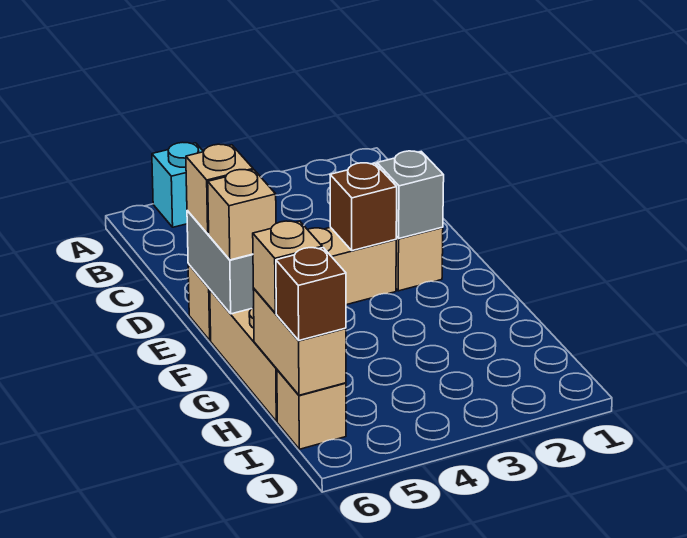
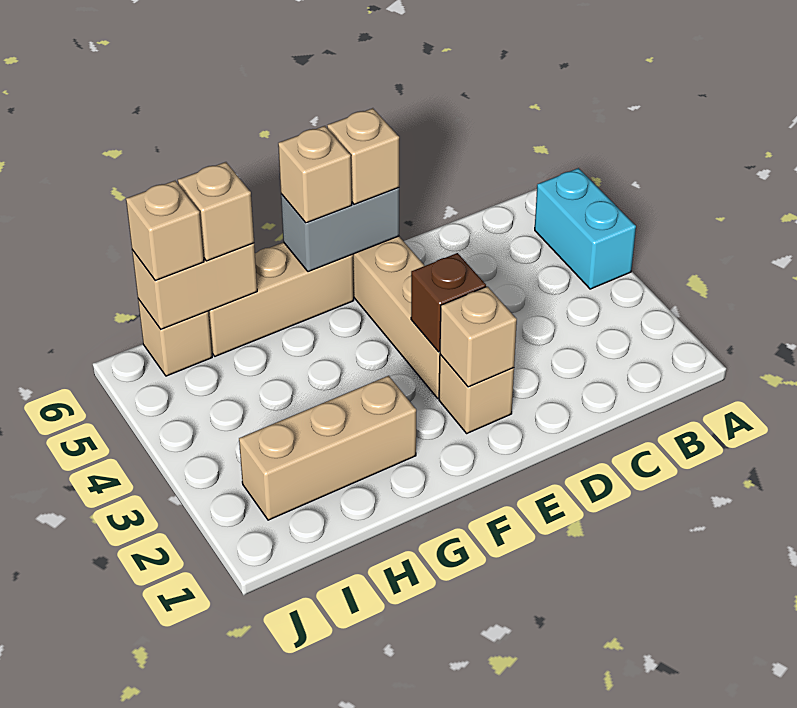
cyan 1x1 brick [152,142,203,227] -> cyan 1x2 brick [535,168,636,289]
grey 1x1 brick [377,151,444,238] -> tan 1x1 brick [440,286,517,387]
none -> tan 1x3 brick [239,376,416,520]
brown 1x1 brick [276,248,346,340] -> tan 1x1 brick [126,181,204,280]

